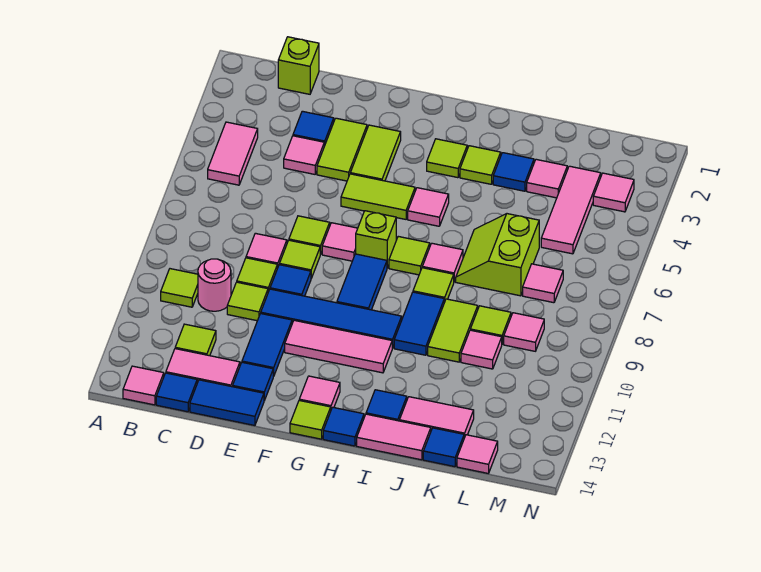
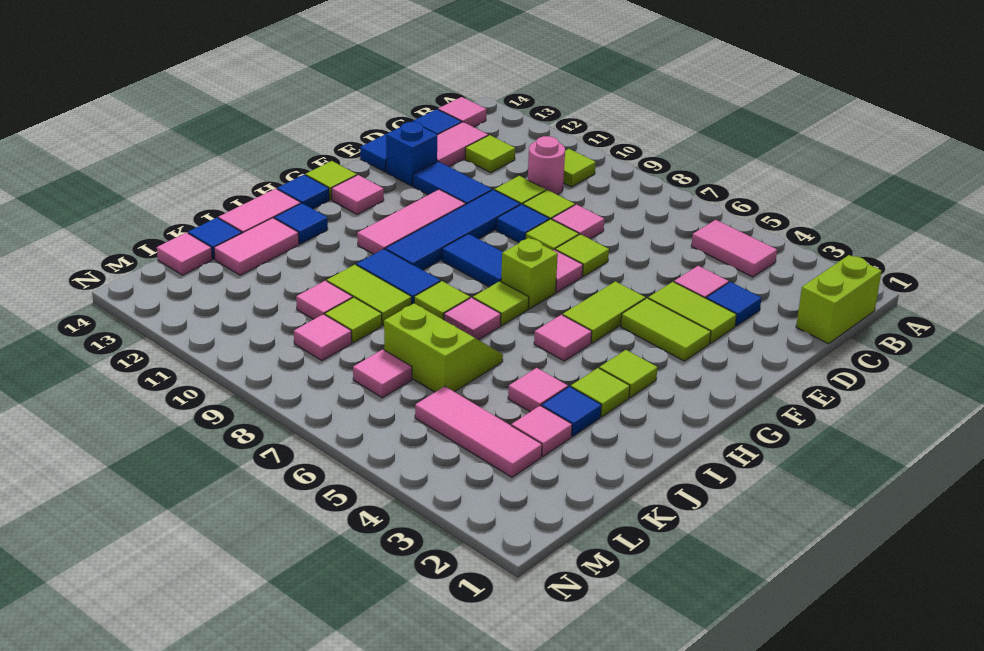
lime 1x1 brick [278,37,319,94] -> lime 1x2 brick [796,255,881,344]
blue 1x1 tile [233,362,274,401] -> blue 1x1 brick [386,122,437,186]
pink 1x1 tile [593,173,634,212] -> pink 1x1 tile moved to [508,368,568,412]

